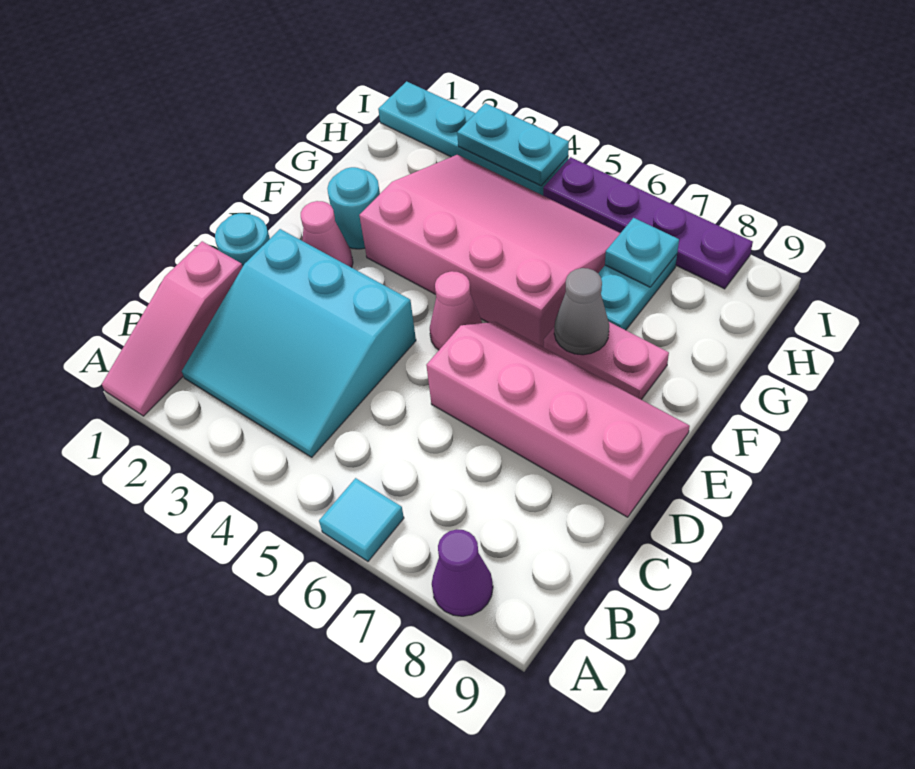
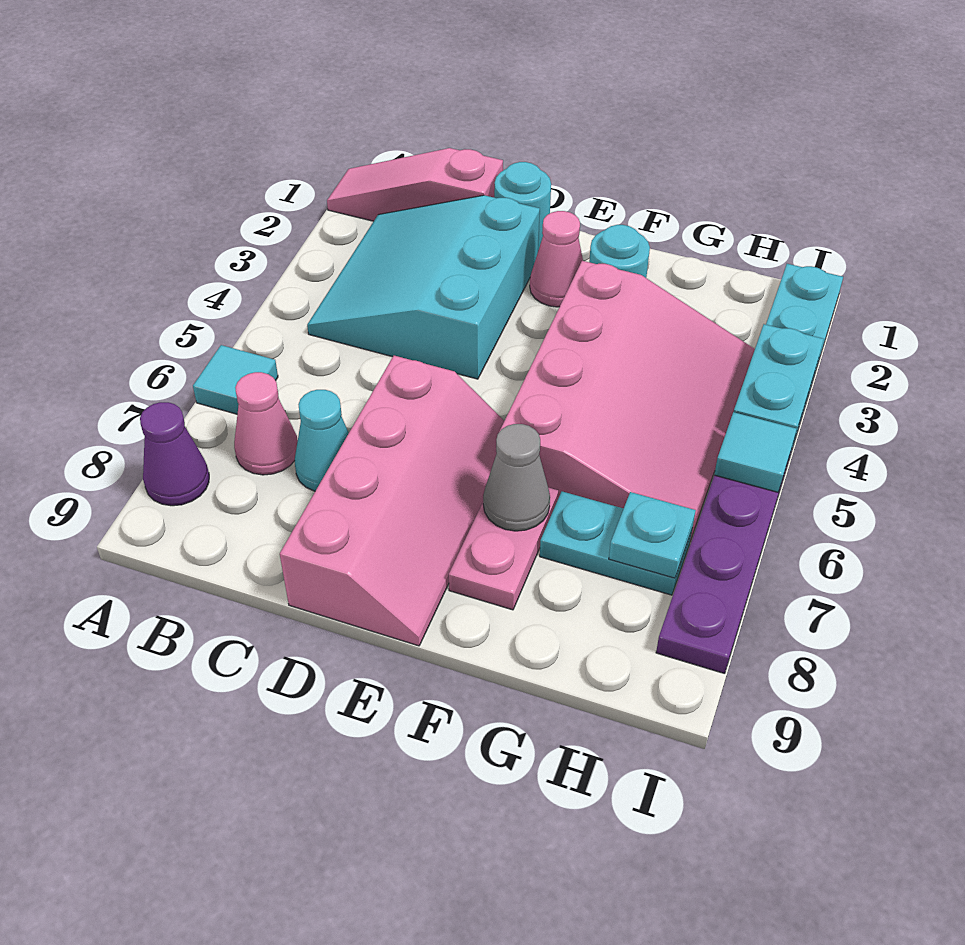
none -> cyan 1x1 cone [295,390,349,491]
pink 1x1 cone [430,271,482,350] -> pink 1x1 cone moved to [234,372,298,475]
none -> cyan 1x1 tile [714,412,797,492]

